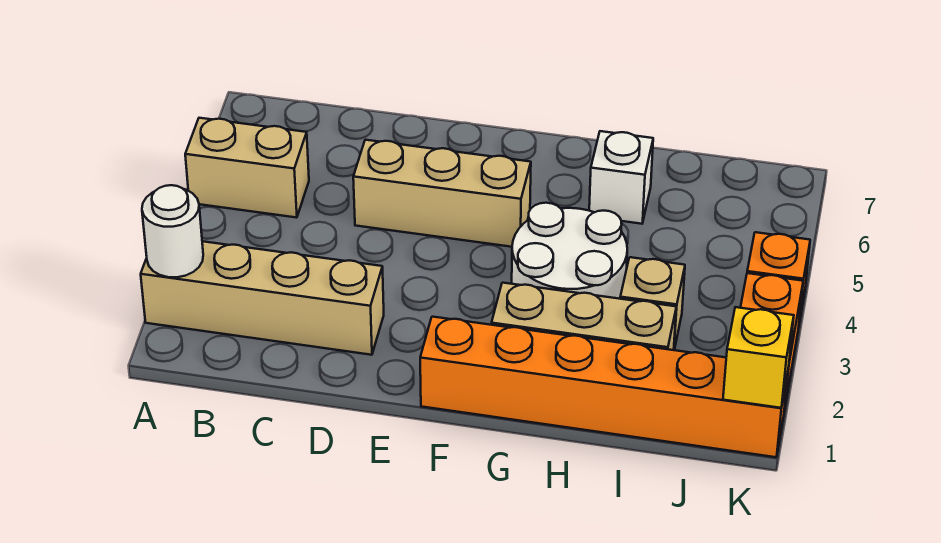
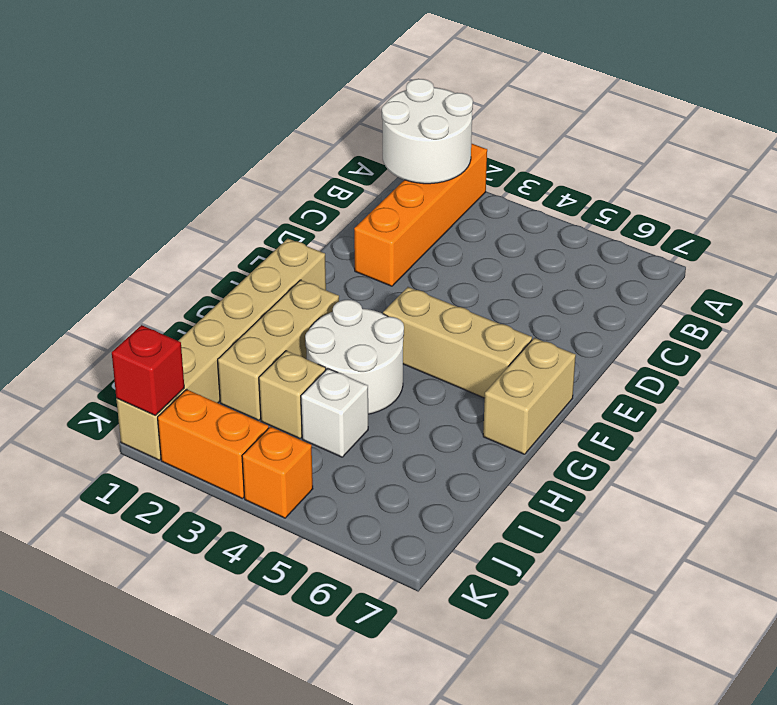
tan 1x4 brick [141,241,384,355] -> orange 1x4 brick [354,143,487,286]
white 1x1 round brick [142,185,203,277] -> white 2x2 round brick [382,79,473,184]
tan 1x2 brick [185,118,309,218] -> tan 1x2 brick moved to [483,338,576,454]
tan 1x3 brick [353,140,531,247] -> tan 1x3 brick turned to [383,287,532,398]
orange 1x6 brick [420,317,788,457] -> tan 1x6 brick [116,239,326,460]
white 1x1 brick [589,131,653,224] -> white 1x1 brick moved to [301,368,368,457]
yellow 1x1 brick [723,307,794,408] -> red 1x1 brick [112,325,184,415]

